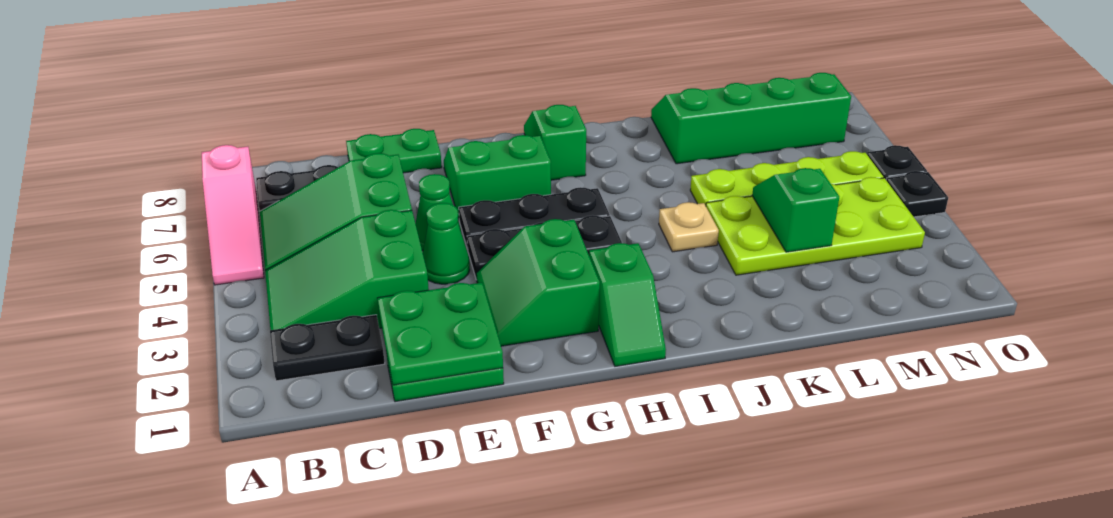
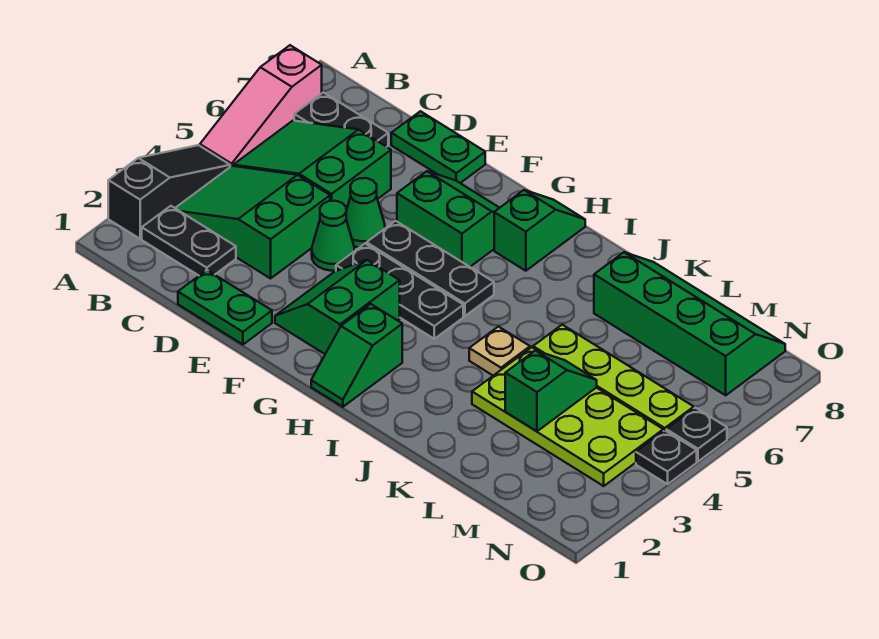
none -> black 1x3 slope [108,145,230,239]
green 2x2 plate [378,283,503,385] -> none

